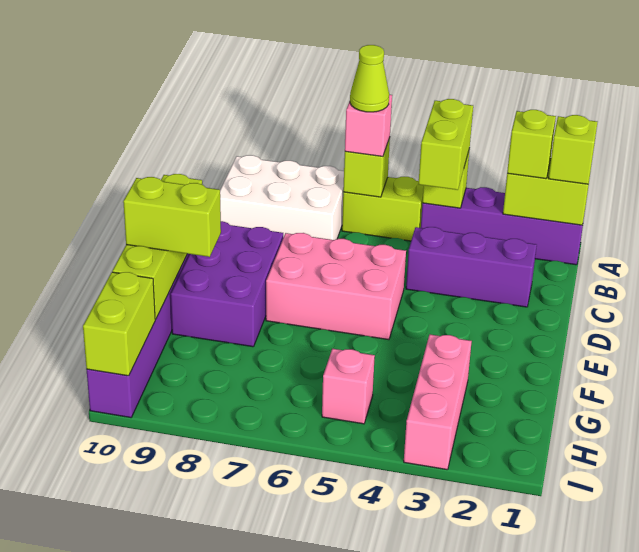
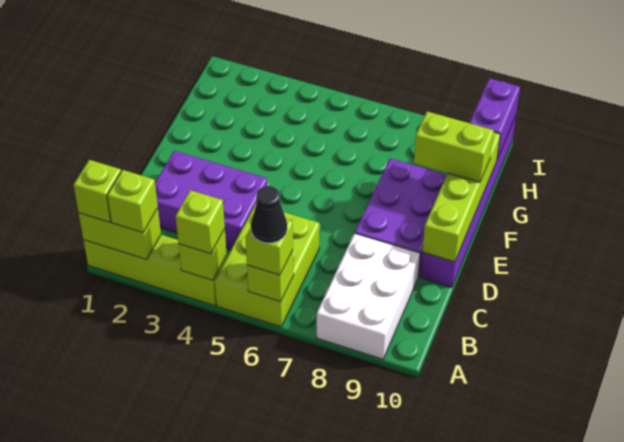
purple 1x4 brick [421,187,585,265] -> lime 1x4 brick [84,235,227,306]
lime 1x2 brick [419,99,473,190] -> lime 1x1 brick [176,190,225,254]
lime 1x2 brick [342,177,424,241] -> lime 2x3 brick [215,204,320,327]
pink 1x1 brick [345,95,392,156] -> lime 1x1 brick [245,219,293,275]
lime 1x1 cone [350,45,389,112] -> black 1x1 cone [251,186,287,243]
white 2x3 brick [220,155,344,240] -> white 2x3 brick turned to [317,233,420,359]
purple 1x3 brick [406,227,537,307] -> purple 2x3 brick [155,151,267,250]
pink 2x3 brick [266,233,406,340] -> none
pink 1x3 brick [404,334,472,470] -> none
pink 1x1 brick [322,349,375,424] -> none
lime 1x2 brick [83,272,155,376] -> purple 1x2 brick [470,78,520,159]

